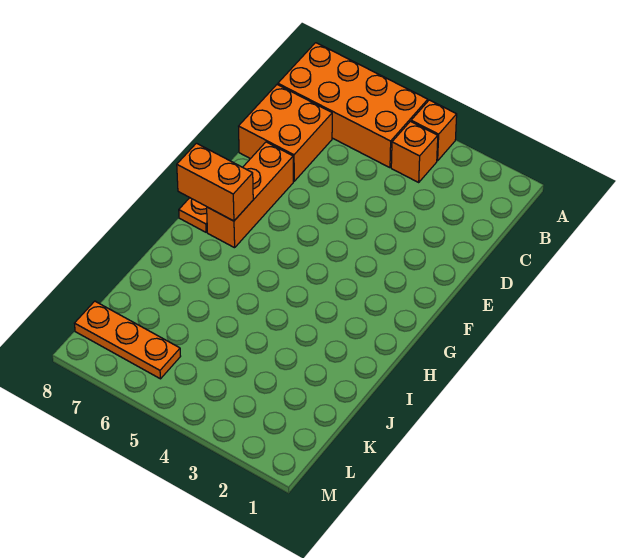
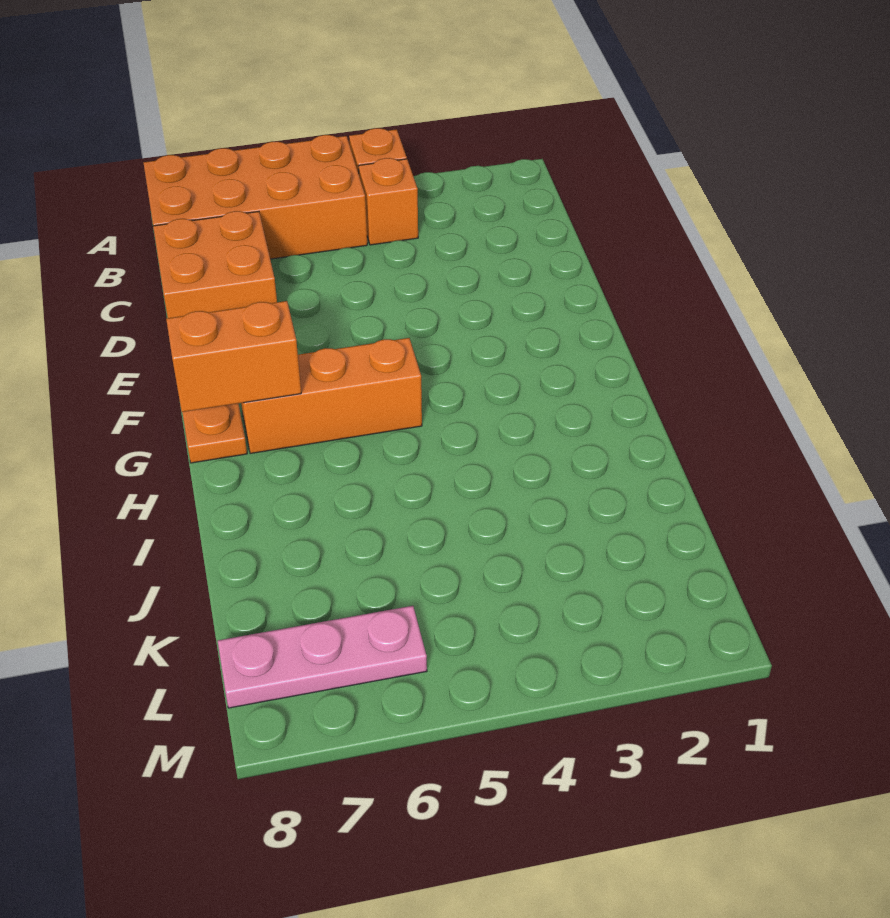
orange 1x3 brick [207,142,293,248] -> orange 1x3 brick turned to [241,338,422,454]
orange 1x3 plate [74,301,181,379] -> pink 1x3 plate [218,606,427,708]

